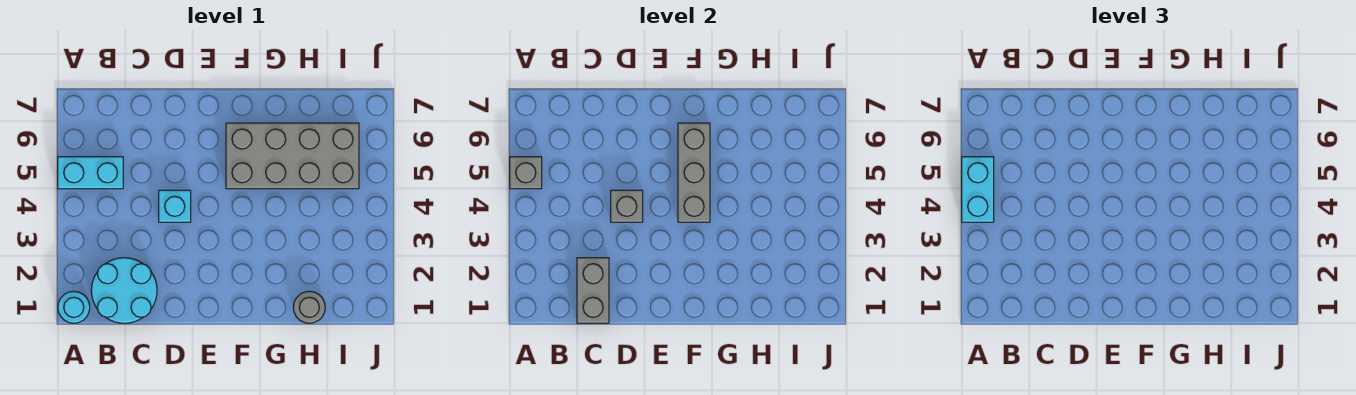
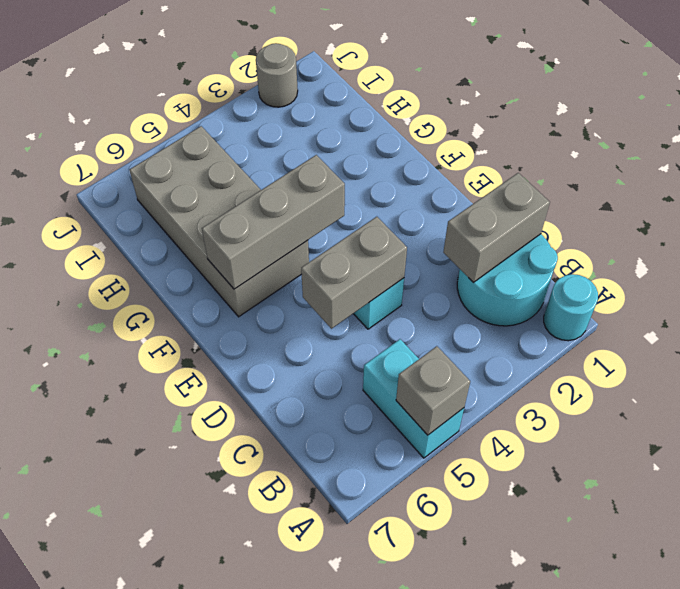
cyan 1x2 brick [962,157,994,222] -> none
grey 1x1 brick [611,190,643,222] -> grey 1x2 brick [301,217,407,329]
grey 1x1 round brick [293,291,325,323] -> grey 1x1 round brick moved to [256,43,298,107]

